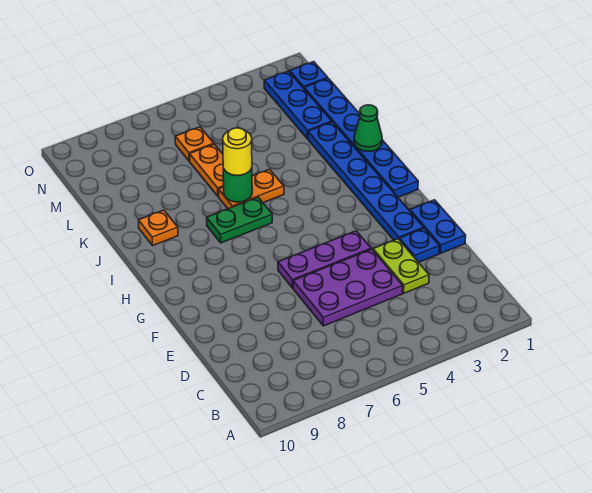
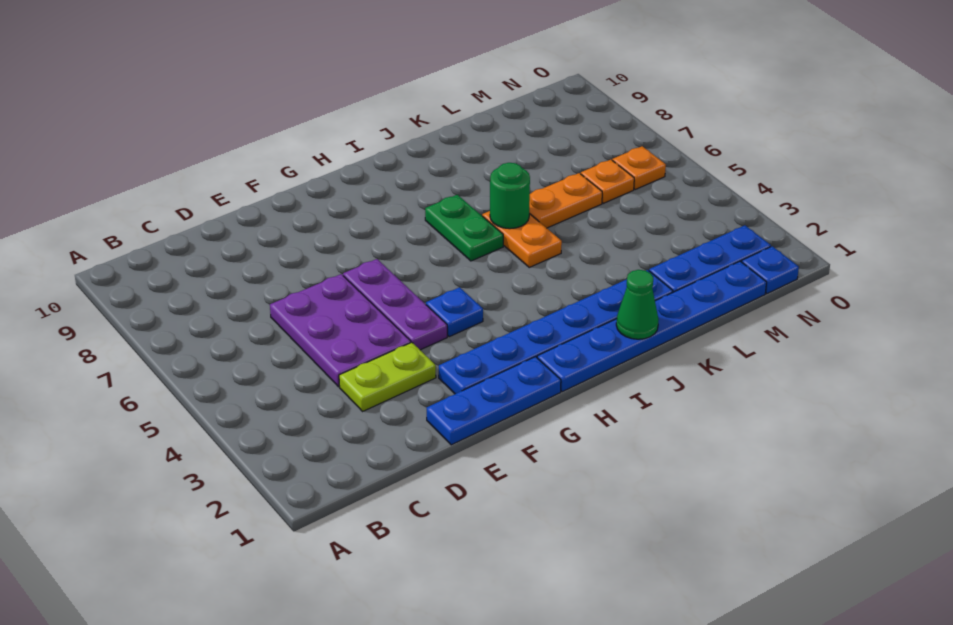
blue 1x2 plate [410,200,466,254] -> blue 1x3 plate [426,357,561,445]
blue 1x1 plate [399,228,439,262] -> blue 1x1 plate moved to [426,287,483,337]
yellow 1x1 round brick [223,128,252,175] -> none
orange 1x1 plate [139,210,178,246] -> orange 1x1 plate moved to [612,146,666,189]

